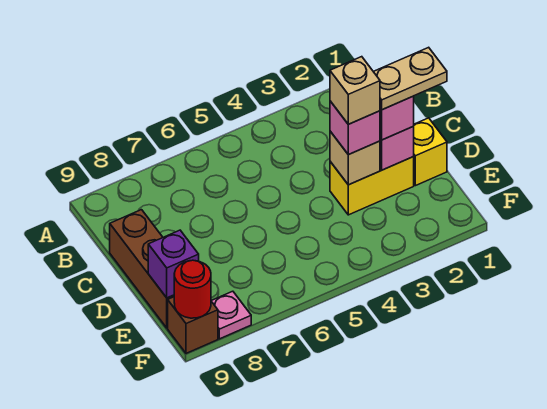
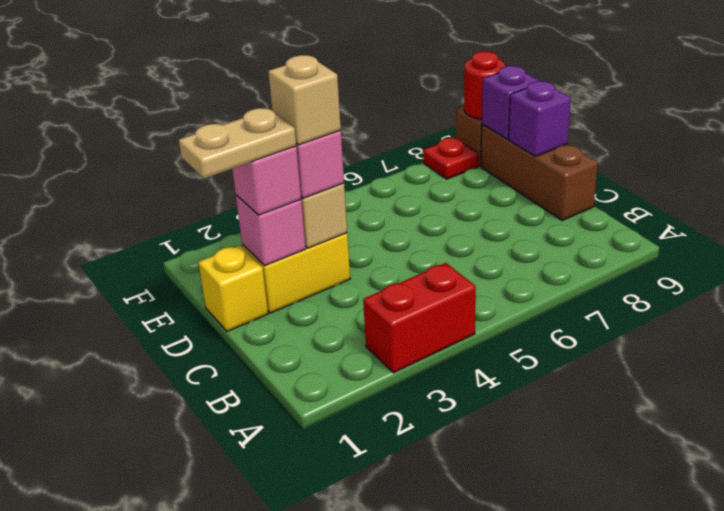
none -> red 1x2 brick [363,263,476,373]
none -> purple 1x1 brick [509,81,571,157]
pink 1x1 plate [212,291,251,339] -> red 1x1 plate [423,138,478,179]

